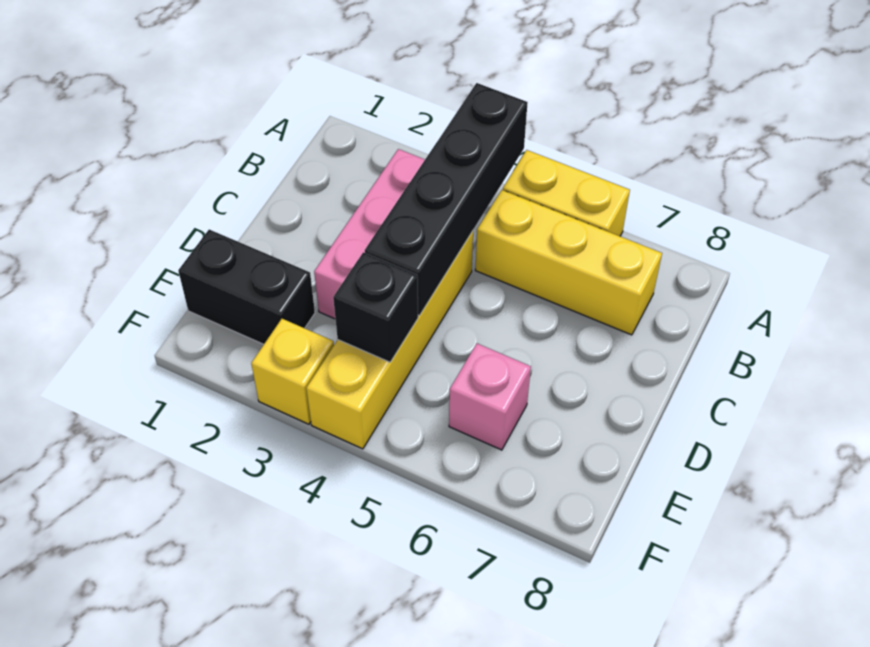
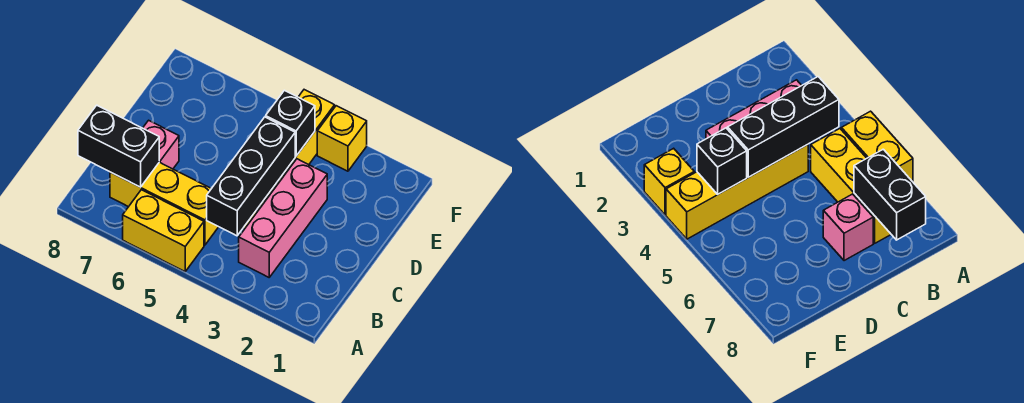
black 1x4 brick [365,83,528,316] -> black 1x3 brick [207,117,295,236]
black 1x2 brick [178,230,315,344] -> black 1x2 brick moved to [78,105,159,187]
pink 1x1 brick [449,344,531,450] -> pink 1x1 brick moved to [143,120,179,169]

